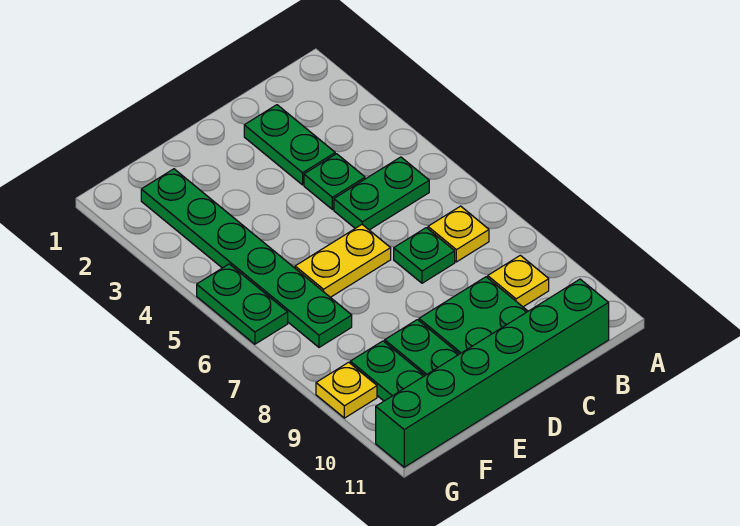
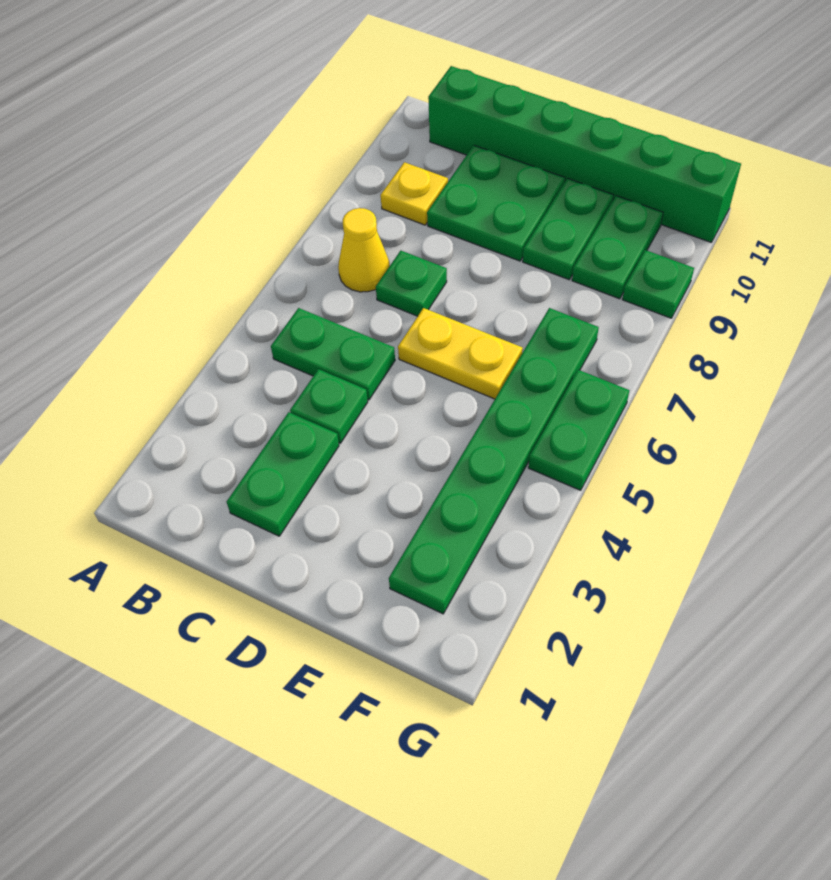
yellow 1x1 plate [428,206,489,262] -> yellow 1x1 cone [338,208,390,292]
yellow 1x1 plate [316,362,377,418] -> green 1x1 plate [622,250,694,318]

